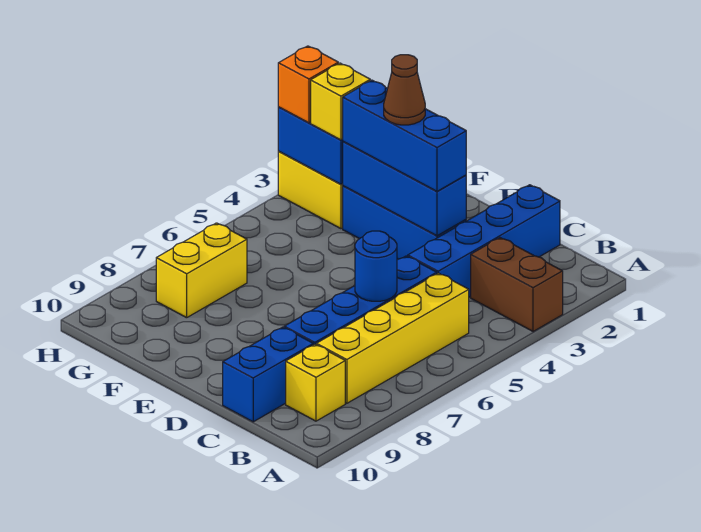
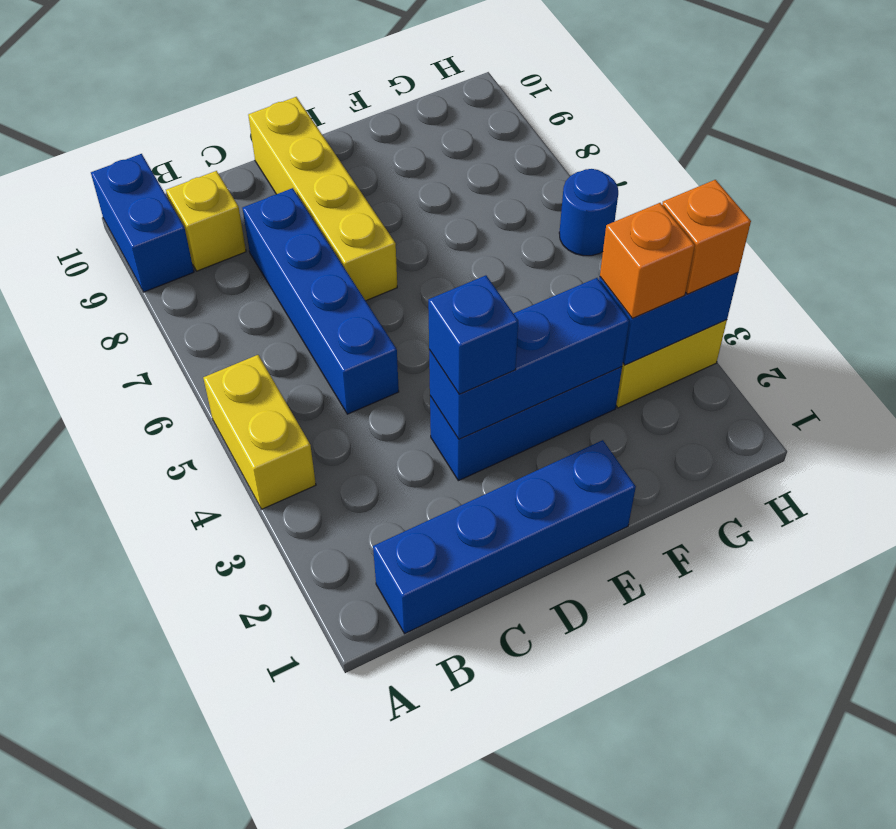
brown 1x2 brick [471,238,563,332] -> none
yellow 1x4 brick [316,273,469,403] -> yellow 1x4 brick moved to [248,97,397,301]
blue 1x4 brick [408,185,560,297] -> blue 1x4 brick turned to [373,440,636,634]
blue 1x1 round brick [355,231,397,301] -> blue 1x1 round brick moved to [559,169,618,256]
blue 1x2 brick [223,327,313,422] -> blue 1x2 brick moved to [91,154,194,292]
blue 1x3 brick [343,80,466,191] -> blue 1x1 brick [428,275,518,394]
brown 1x1 cone [384,55,425,125] -> none
yellow 1x1 brick [311,63,370,140] -> orange 1x1 brick [600,203,695,318]
yellow 1x2 brick [156,223,247,318] -> yellow 1x2 brick moved to [203,355,316,509]

